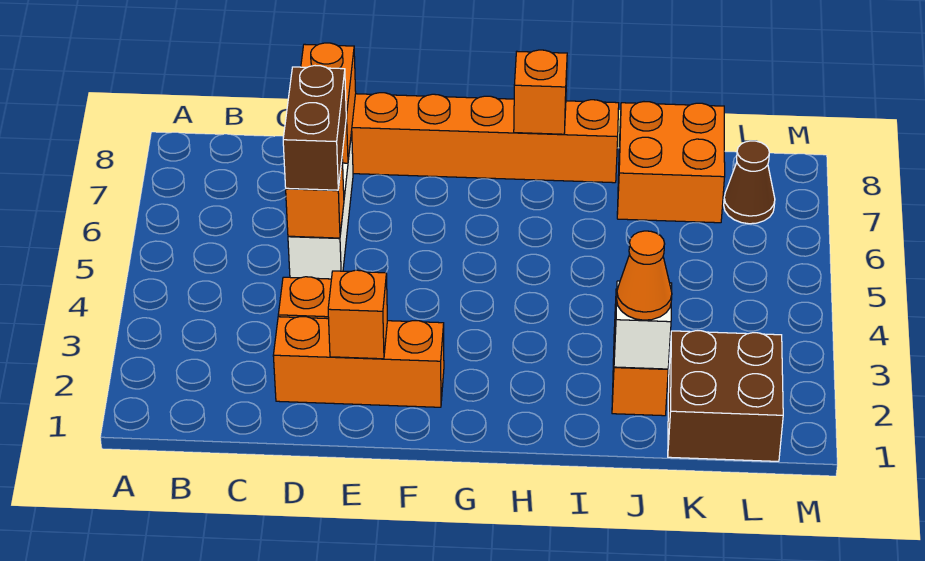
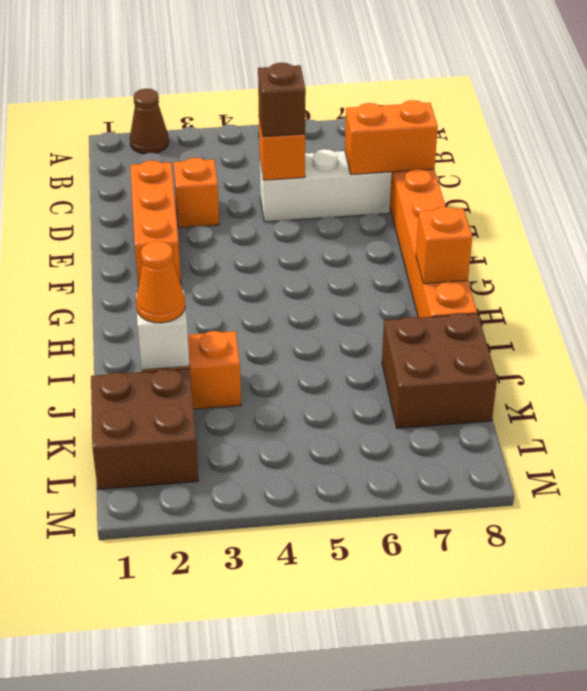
brown 1x2 brick [283,66,346,190] -> brown 1x1 brick [258,63,306,137]
orange 1x1 brick [328,270,387,359] -> none
orange 2x2 brick [617,102,725,223] -> brown 2x2 brick [382,313,497,428]
brown 1x1 cone [724,141,775,224] -> brown 1x1 cone moved to [130,89,169,154]

